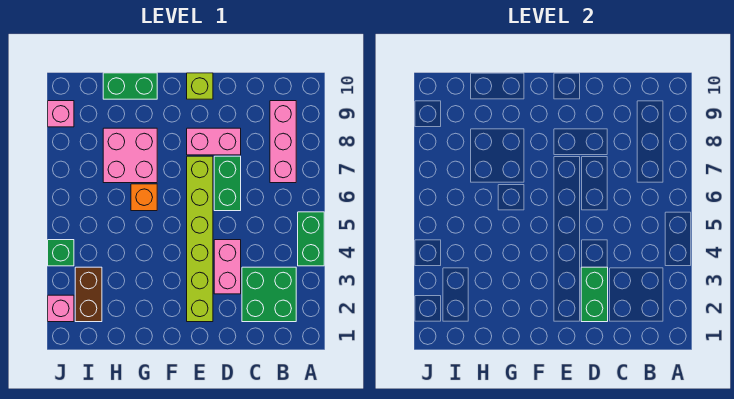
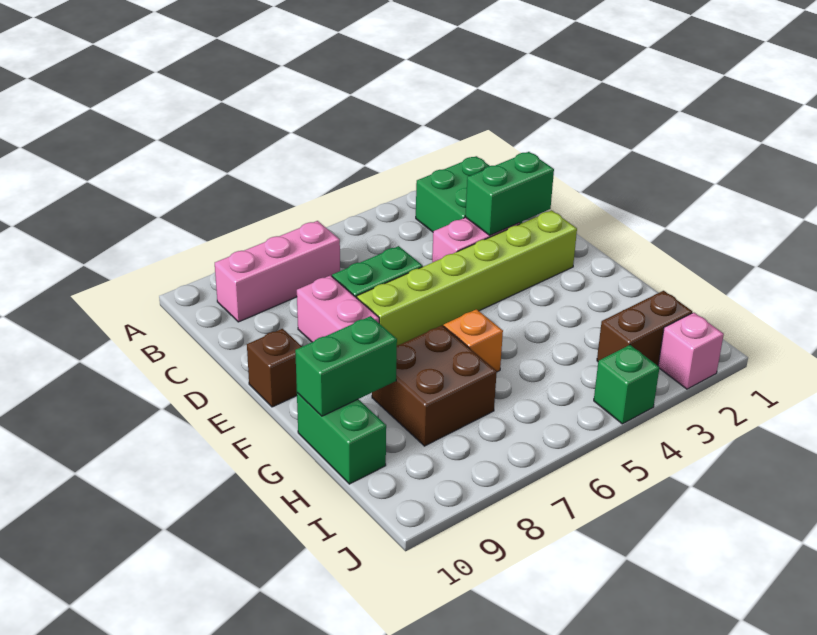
green 1x2 brick [298,212,324,266] -> green 1x2 brick moved to [295,316,397,416]
lime 1x1 brick [187,73,213,99] -> brown 1x1 brick [247,329,302,407]
pink 2x2 brick [103,128,157,183] -> brown 2x2 brick [372,325,497,446]
pink 1x1 brick [48,101,74,127] -> none

